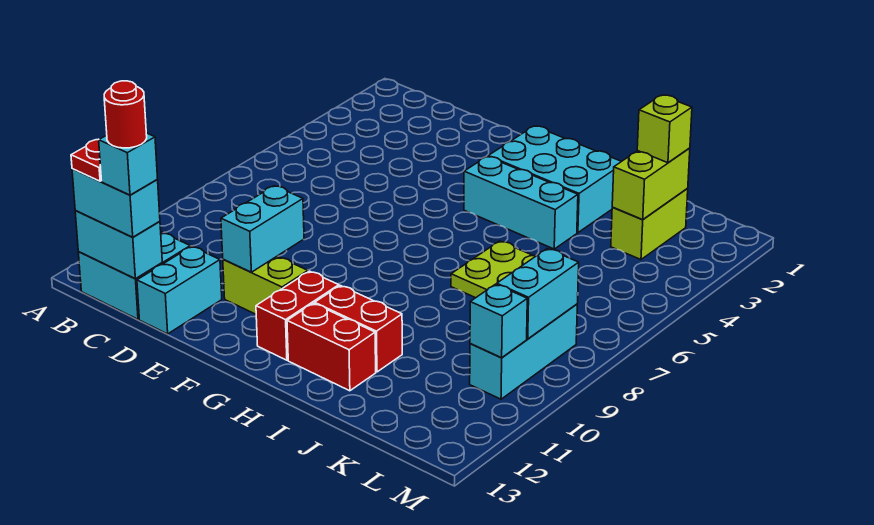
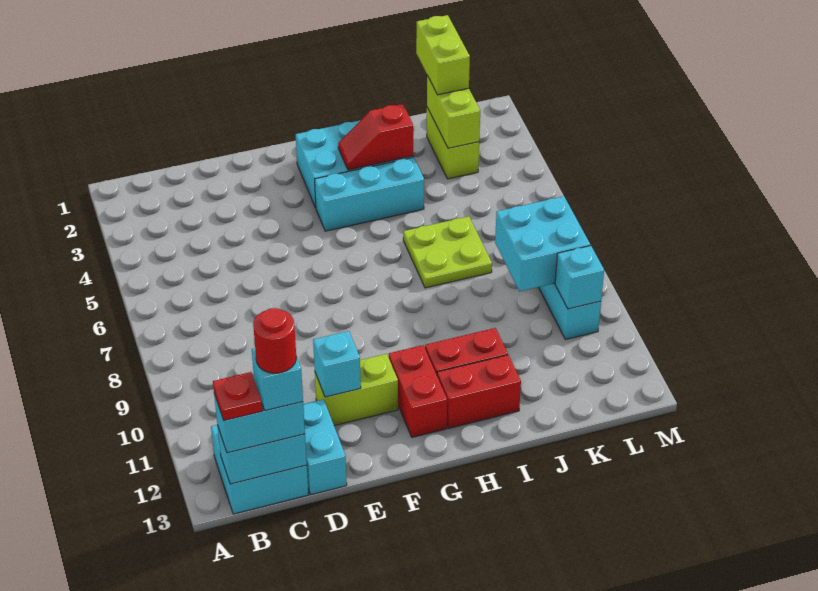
cyan 1x2 brick [221,186,304,272] -> cyan 1x1 brick [313,331,361,397]
none -> red 1x2 slope [338,104,413,170]
lime 1x1 brick [637,95,692,163] -> lime 1x2 brick [416,15,470,95]
cyan 1x2 brick [497,249,579,339] -> cyan 2x2 brick [495,196,590,291]

